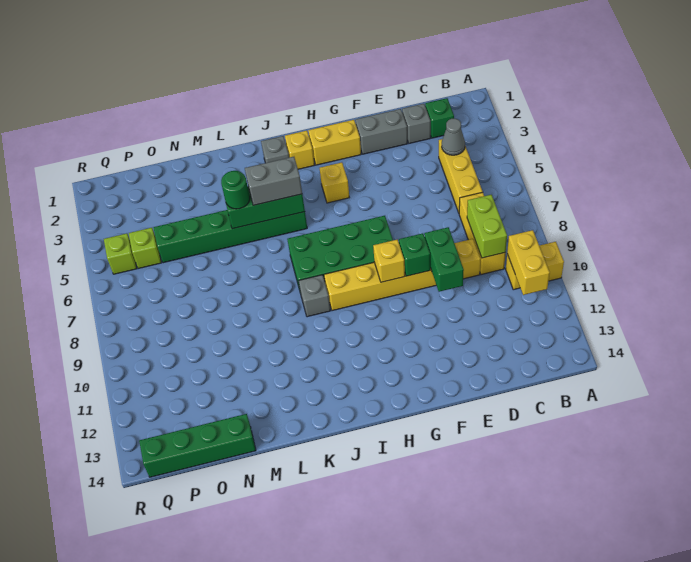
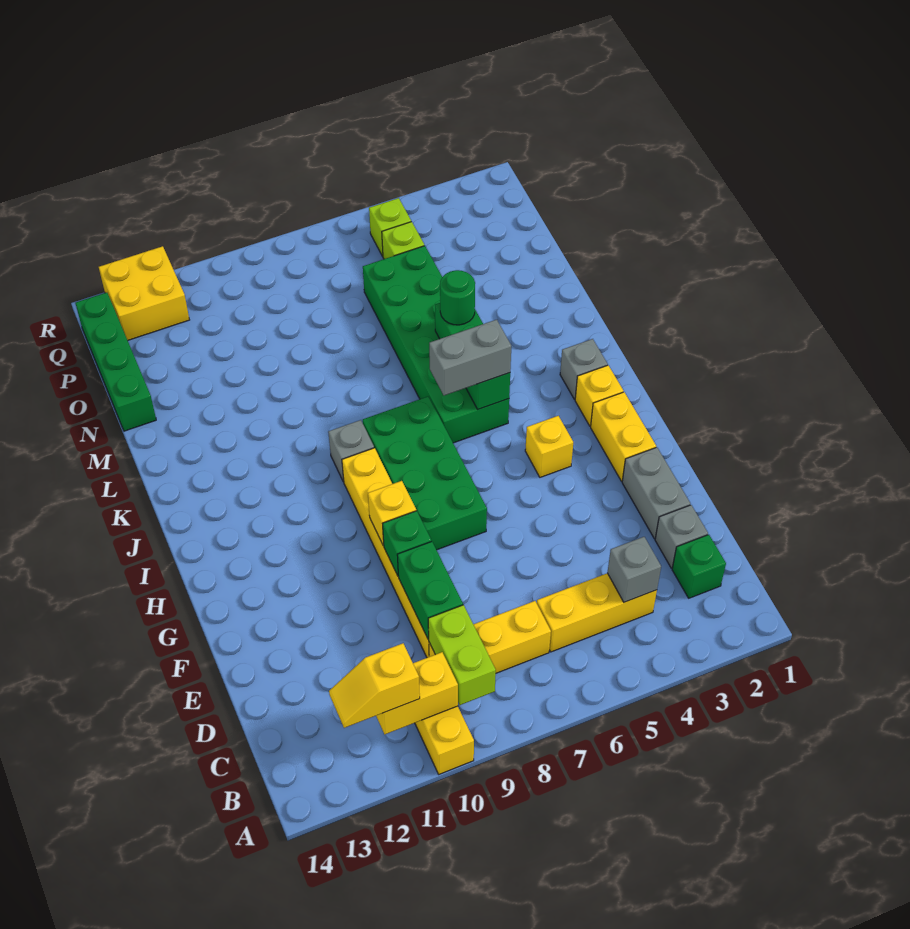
none -> yellow 1x2 slope [329,643,420,728]
grey 1x1 cone [442,119,465,155] -> grey 1x1 brick [607,537,661,602]
lime 1x2 brick [467,195,507,258] -> lime 1x2 brick turned to [428,605,496,705]
green 1x2 brick [424,227,464,292] -> green 1x2 brick turned to [397,541,463,639]
green 1x6 brick [153,210,307,263] -> green 2x6 brick [363,246,509,443]
grey 1x2 brick [245,157,302,205] -> grey 1x2 brick turned to [429,320,511,395]
none -> yellow 2x2 brick [99,246,189,340]

